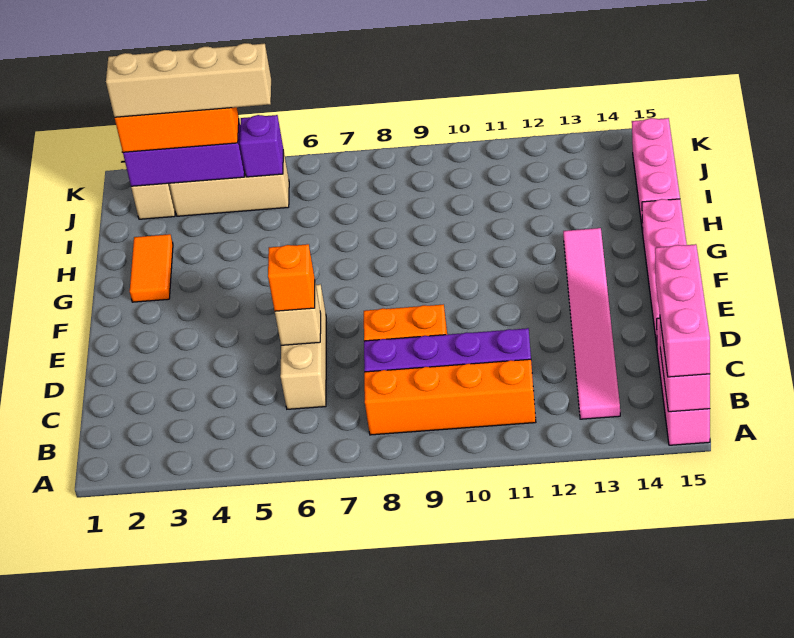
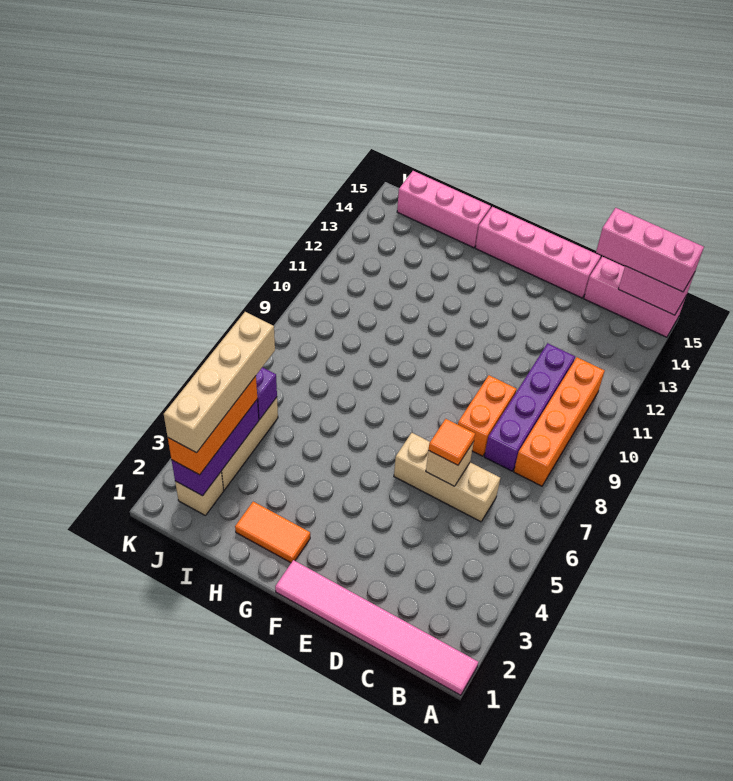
pink 1x6 tile [563,228,620,419] -> pink 1x6 tile moved to [275,560,478,695]
orange 1x1 brick [268,244,315,311] -> orange 1x1 tile [429,419,475,465]

